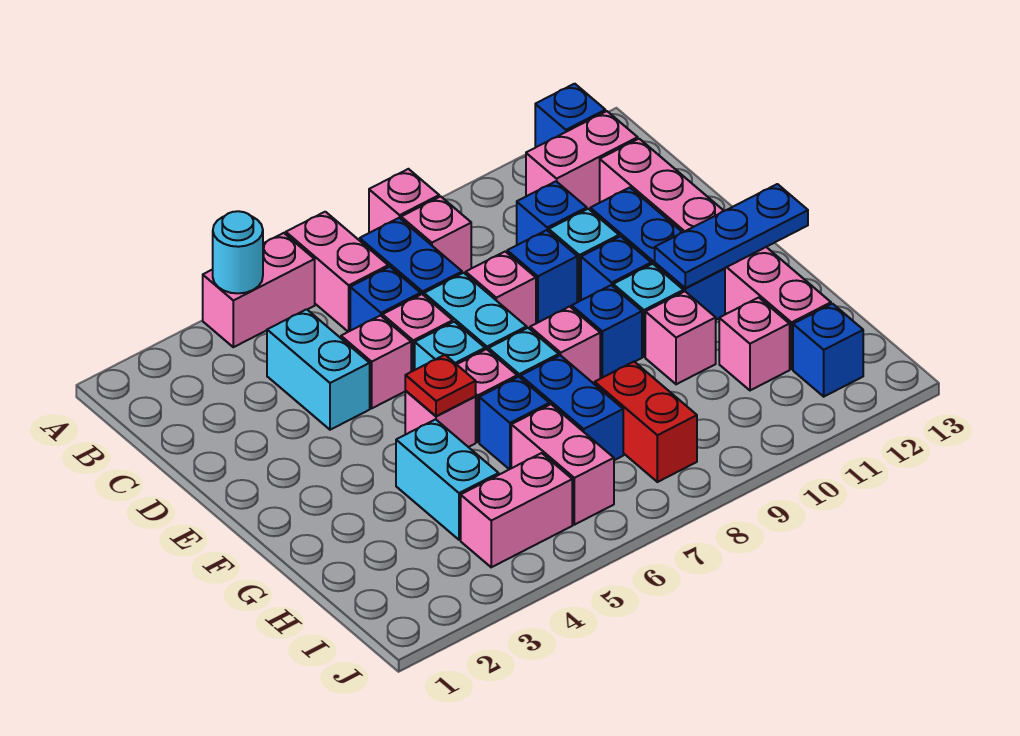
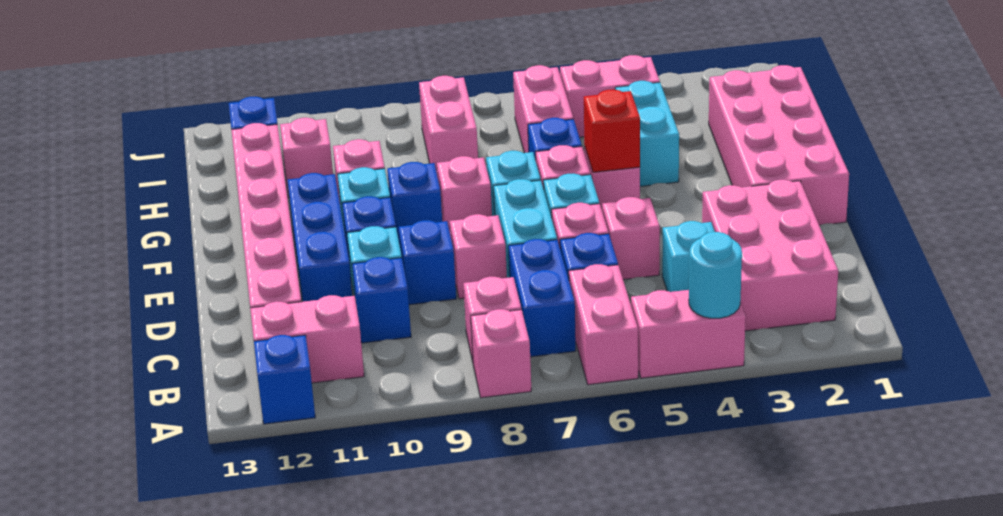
none -> pink 2x3 brick [702,180,838,331]
cyan 1x2 brick [267,309,370,430] -> cyan 1x1 brick [662,221,715,292]
none -> pink 2x4 brick [709,65,849,225]
red 1x1 plate [405,355,476,416] -> red 1x1 brick [584,90,640,172]
blue 1x3 plate [655,184,808,288] -> none
blue 1x2 brick [521,355,623,460] -> none
red 1x2 brick [595,362,697,482] -> pink 1x2 brick [419,76,478,176]

